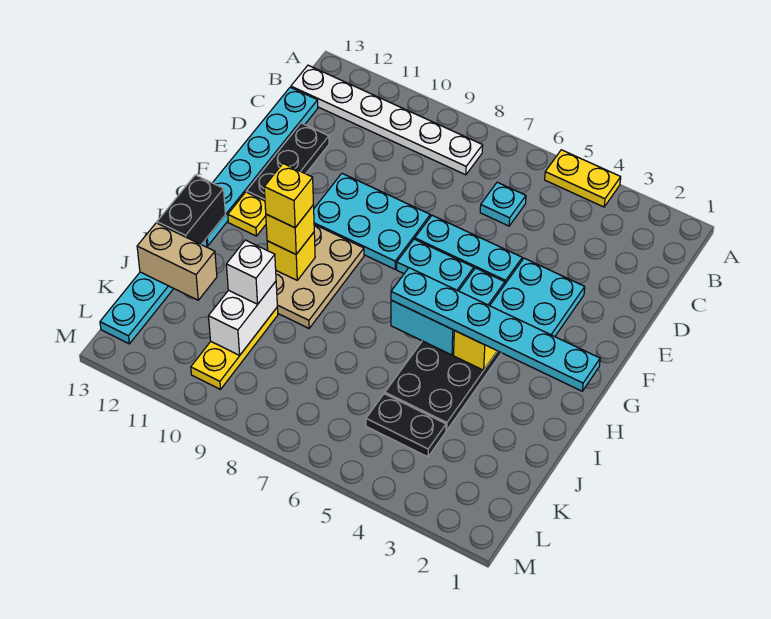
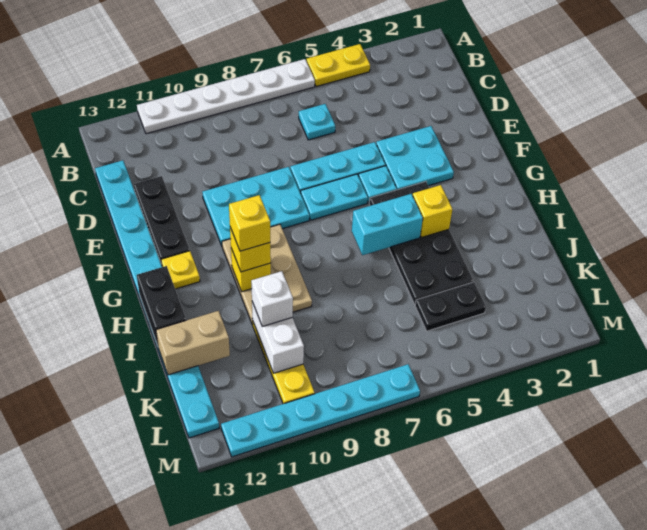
white 1x6 plate [291,65,483,175] -> white 1x6 plate moved to [137,59,315,134]
cyan 1x6 plate [391,268,600,391] -> cyan 1x6 plate moved to [221,364,420,457]

